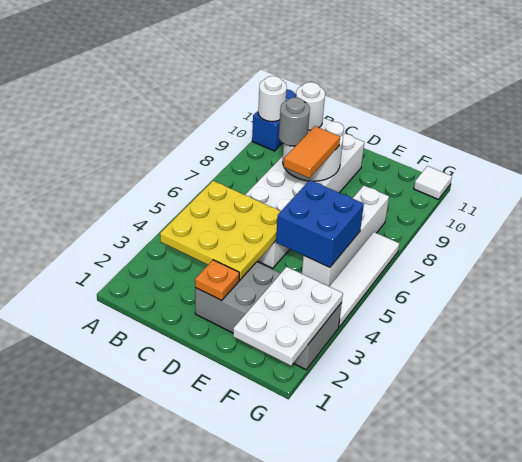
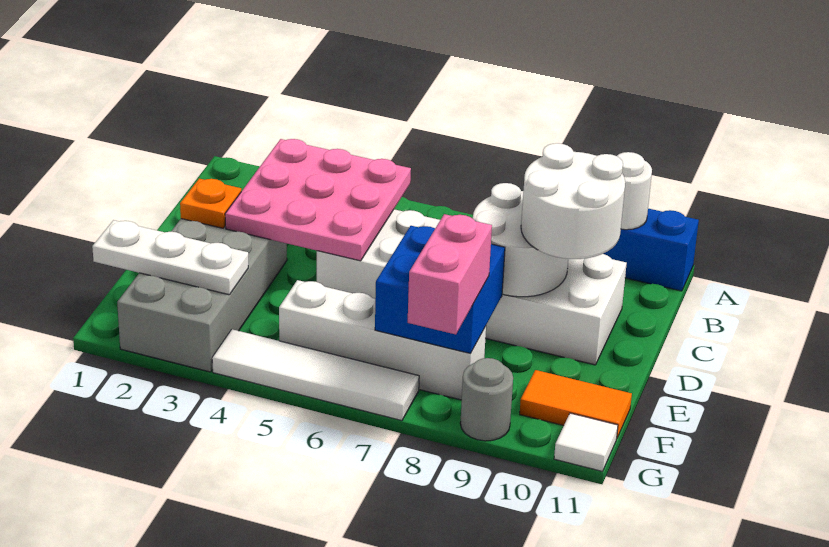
yellow 3x3 plate [160,181,281,280] -> pink 3x3 plate [225,139,411,261]
grey 1x1 round brick [279,97,310,146] -> grey 1x1 round brick moved to [460,358,513,441]
white 1x1 round brick [296,82,325,130] -> white 2x2 round brick [521,143,625,259]
orange 1x2 tile [284,126,340,178] -> orange 1x2 tile moved to [520,370,632,437]
blue 2x2 brick [276,180,364,267] -> blue 2x2 brick moved to [375,226,505,353]
white 2x3 plate [233,267,343,366] -> white 1x3 plate [92,220,248,295]
none -> pink 1x2 brick [408,214,492,334]

